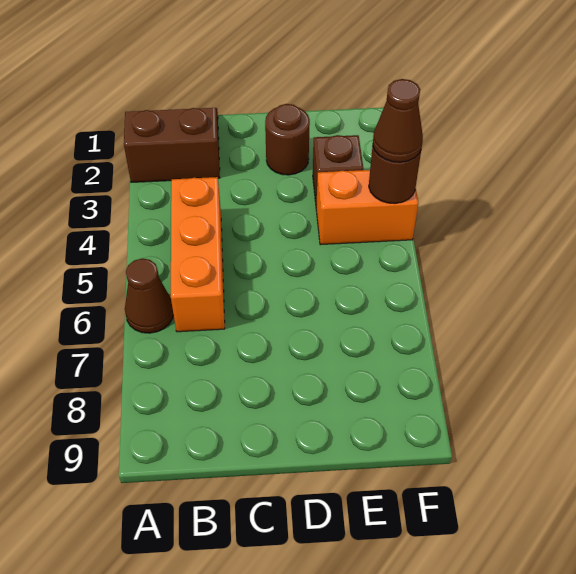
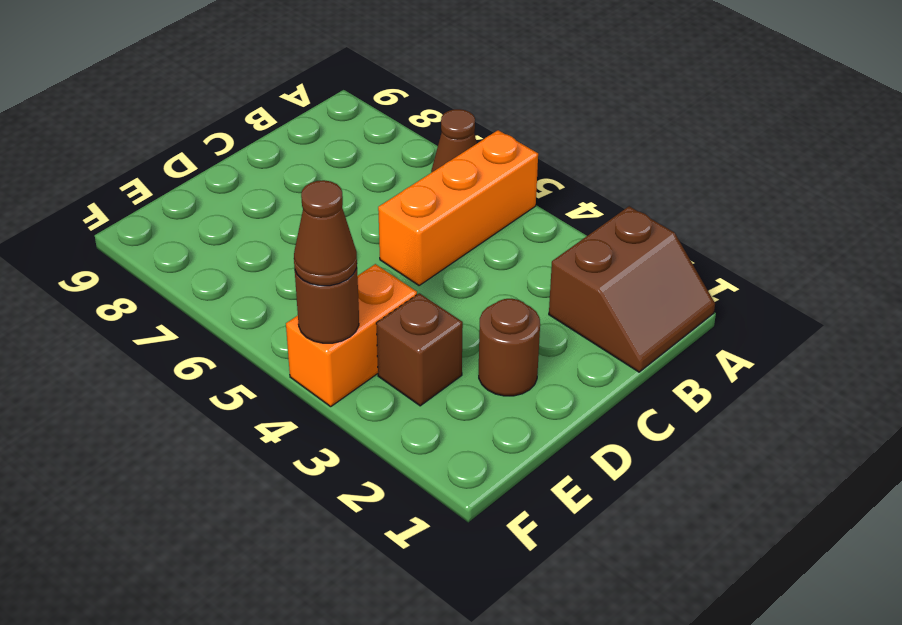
orange 1x3 brick [171,177,225,332] -> orange 1x3 brick turned to [378,130,538,285]

